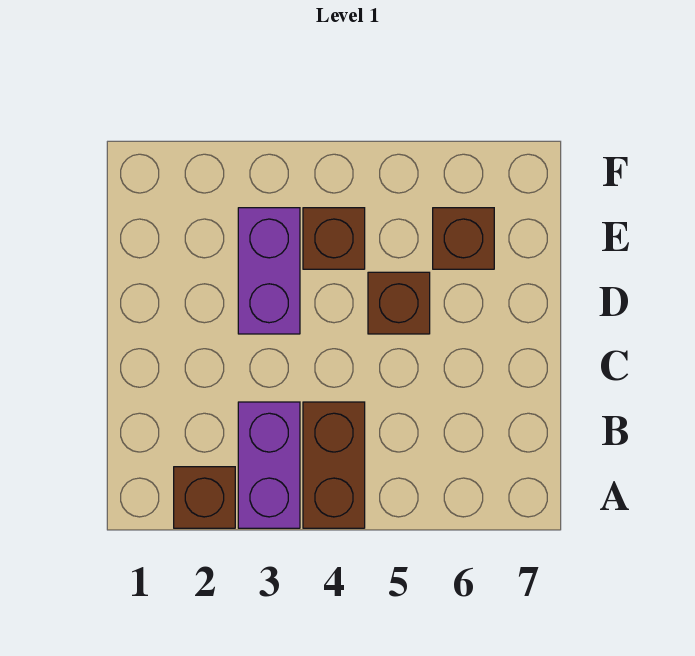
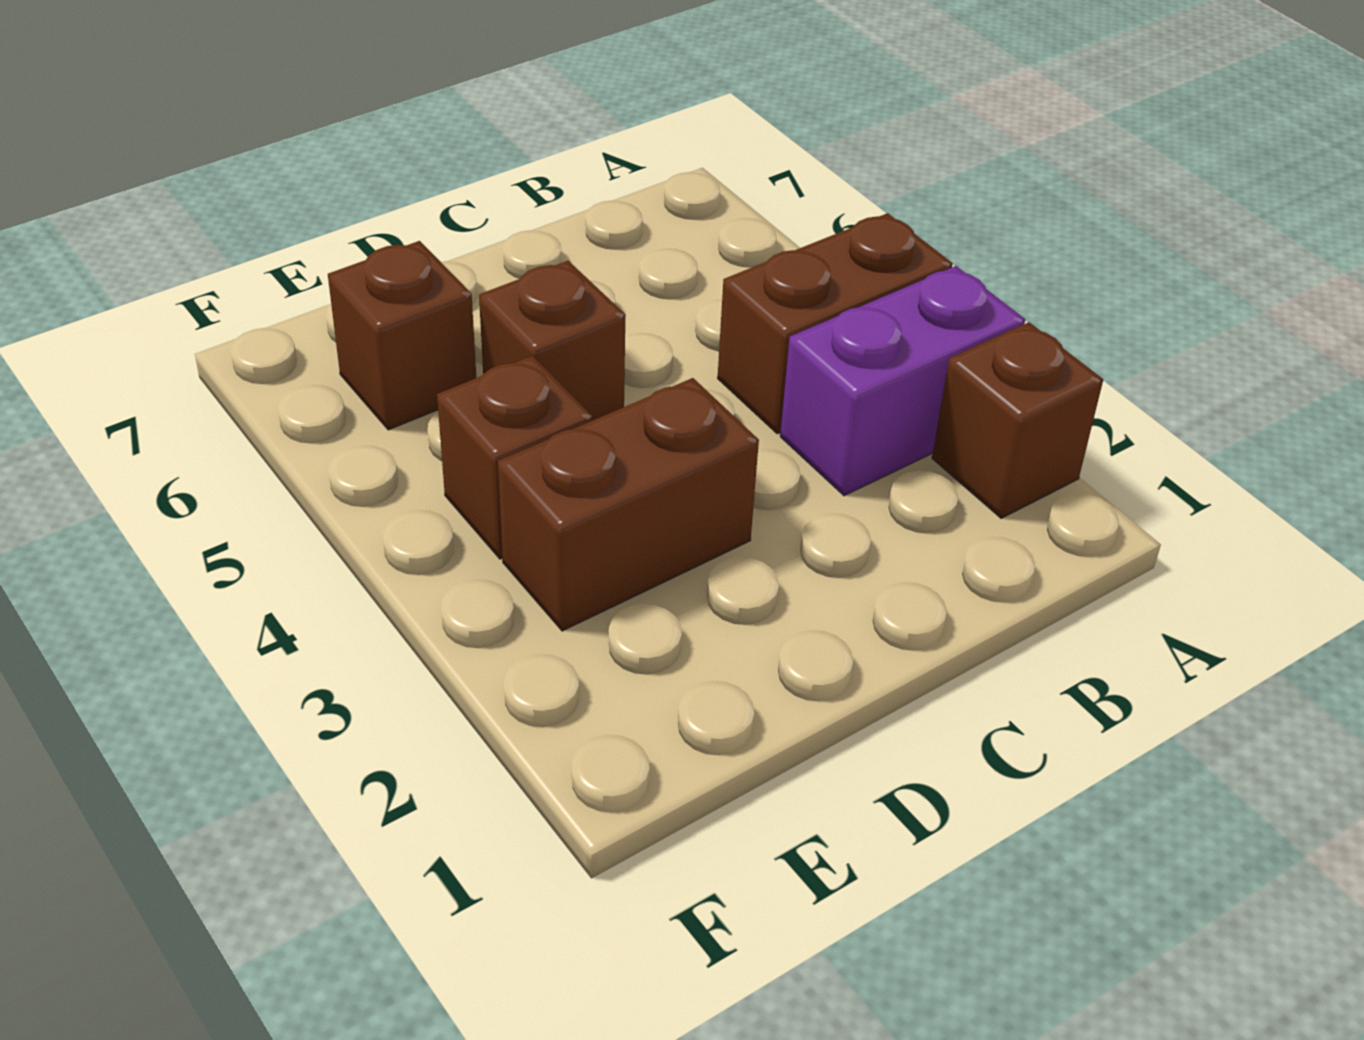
purple 1x2 brick [238,208,300,334] -> brown 1x2 brick [498,378,759,631]

